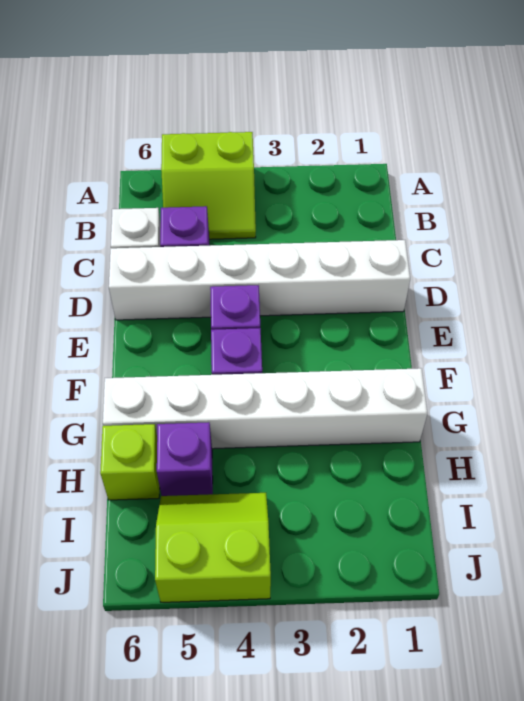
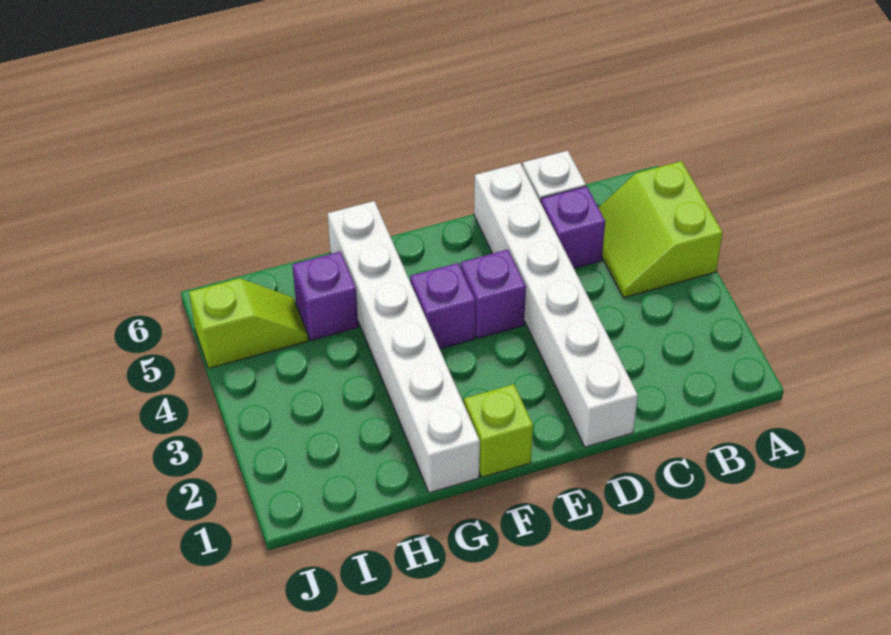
lime 1x1 brick [100,424,160,500] -> lime 1x1 brick moved to [464,384,533,477]
lime 2x2 slope [155,493,271,602] -> lime 1x2 slope [189,278,308,368]

